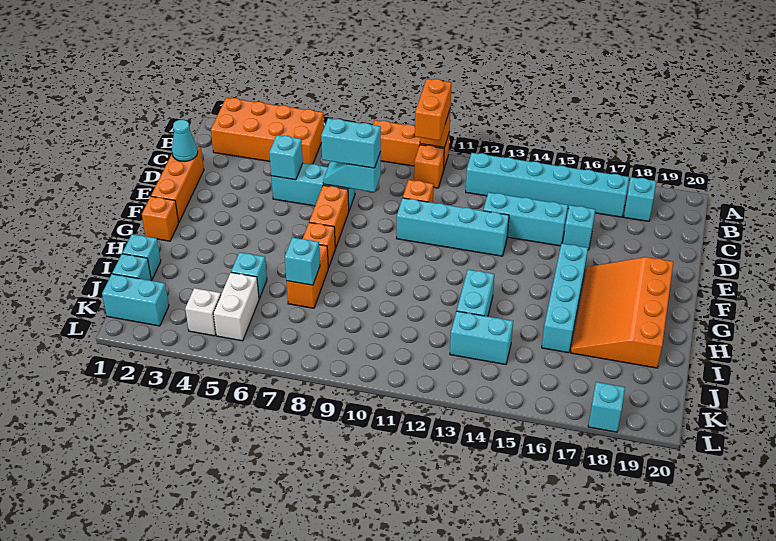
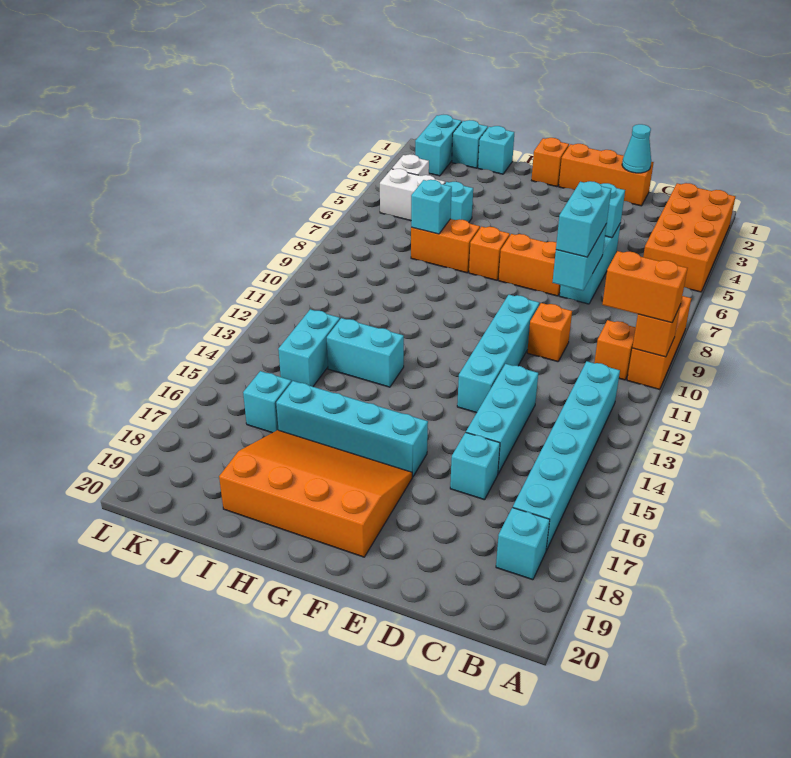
cyan 1x2 slope [323,152,381,192] -> cyan 1x2 brick [552,224,607,290]
cyan 1x1 brick [588,382,625,432] -> cyan 1x1 brick moved to [243,371,291,433]

